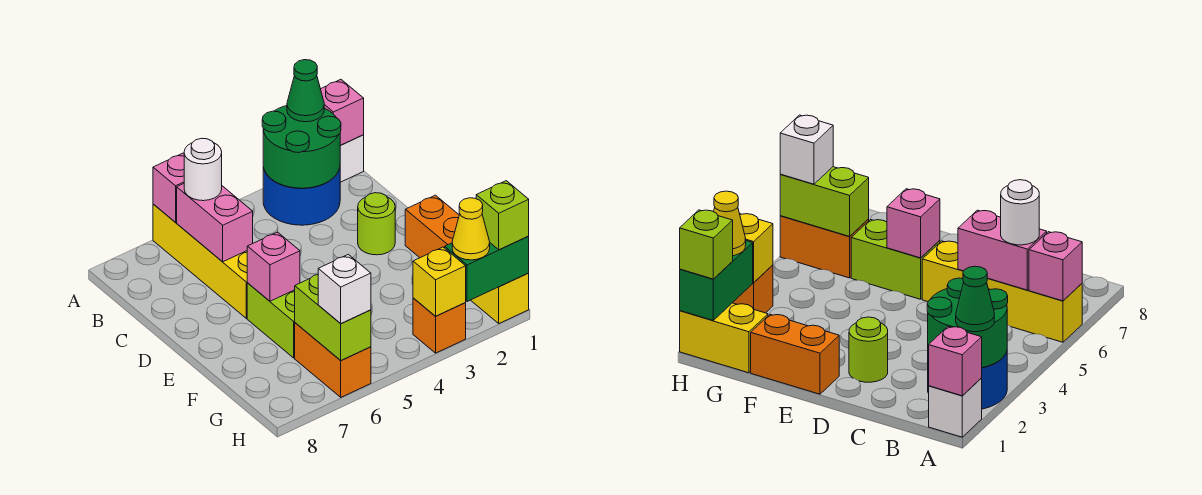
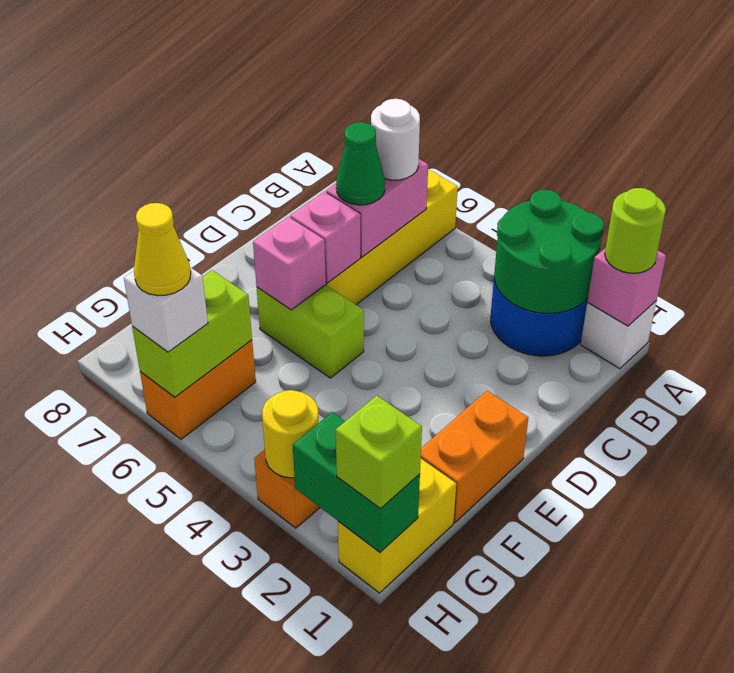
green 1x1 cone [287,60,324,122] -> green 1x1 cone moved to [336,122,385,205]
pink 1x1 brick [153,153,184,222] -> pink 1x1 brick moved to [290,192,361,283]
lime 1x1 round brick [358,193,395,255] -> lime 1x1 round brick moved to [605,188,666,273]
lime 1x2 brick [247,283,295,358] -> lime 1x2 brick turned to [257,285,364,378]
yellow 1x1 cone [452,198,490,260] -> yellow 1x1 cone moved to [134,203,191,296]
yellow 1x1 brick [413,247,466,316] -> yellow 1x1 round brick [262,390,319,478]

